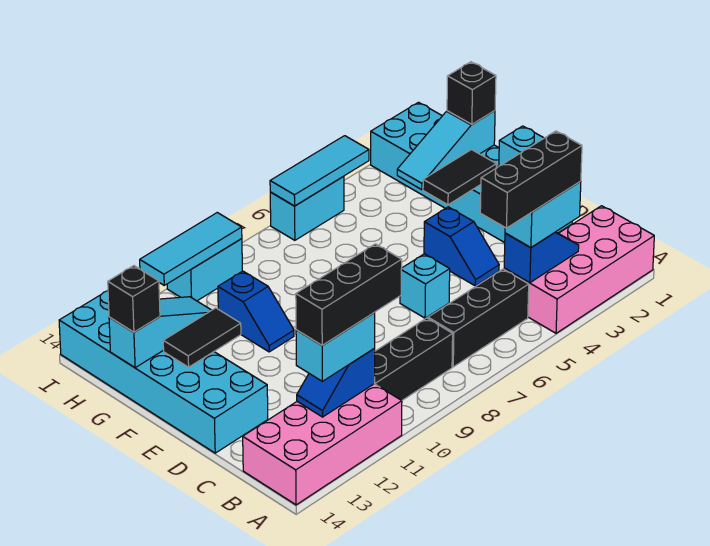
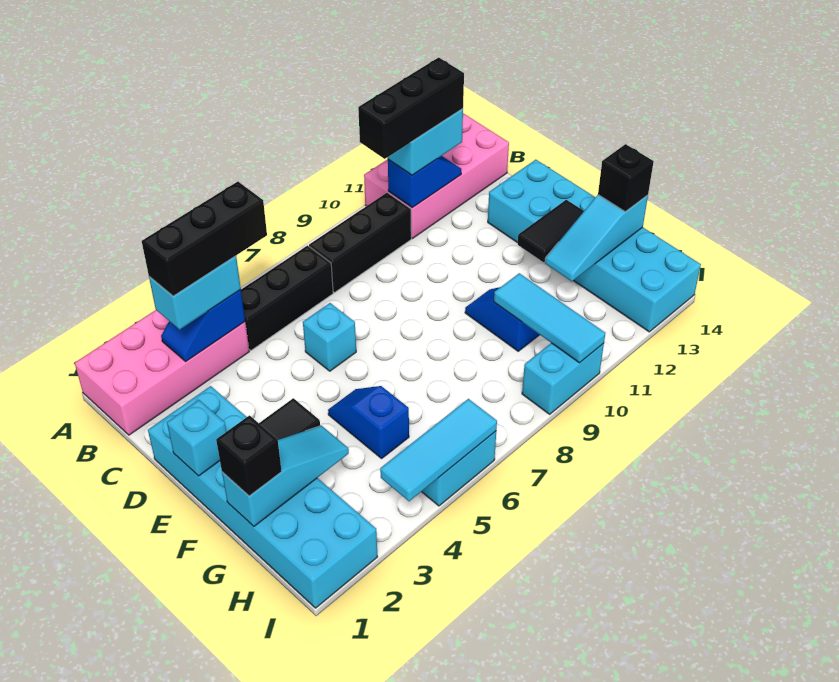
blue 1x2 slope [424,207,499,286] -> blue 1x2 slope moved to [328,386,409,458]
cyan 1x3 tile [140,213,242,285] -> cyan 1x3 tile turned to [494,273,605,363]

